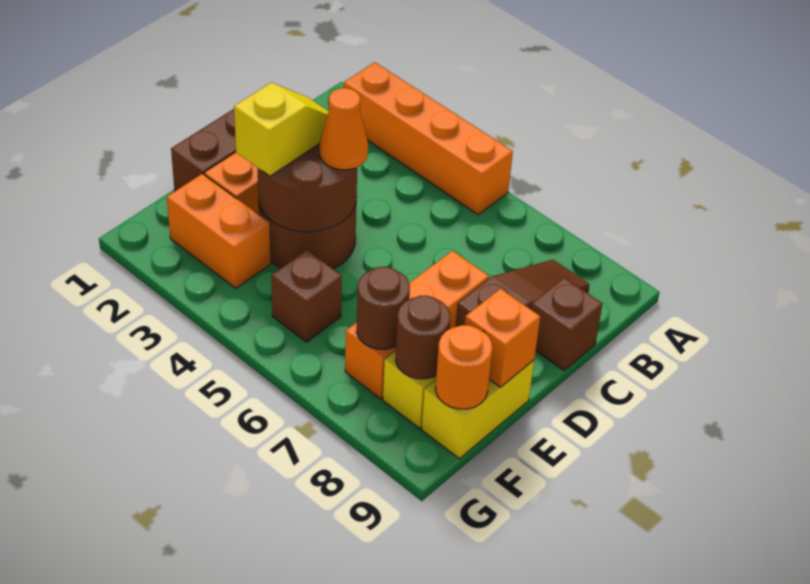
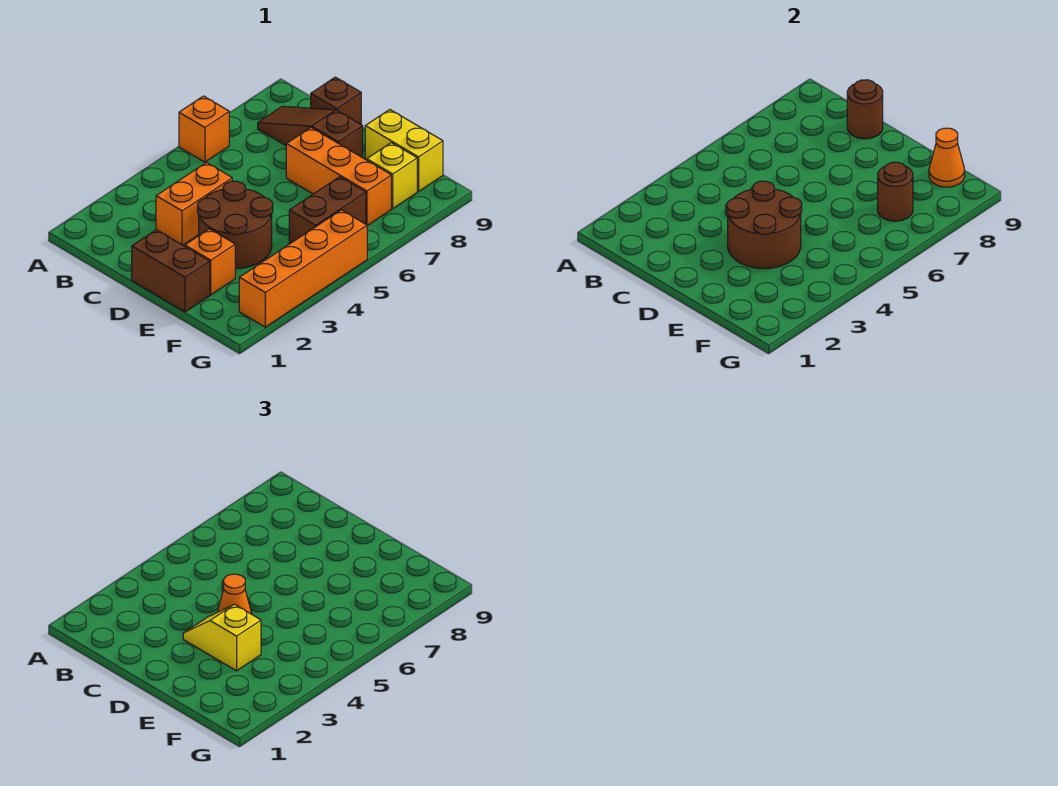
orange 1x4 brick [344,62,513,215] -> orange 1x4 brick moved to [239,210,367,327]
orange 1x1 brick [465,289,540,387] -> orange 1x1 brick moved to [179,96,229,162]
orange 1x2 brick [167,174,271,288] -> orange 1x2 brick moved to [156,163,232,245]
brown 1x1 brick [271,250,342,342] -> brown 1x2 brick [289,177,366,244]
brown 1x1 round brick [396,295,451,379] -> brown 1x1 round brick moved to [847,80,883,139]
orange 1x1 round brick [436,325,492,409] -> orange 1x1 cone [929,128,965,187]

